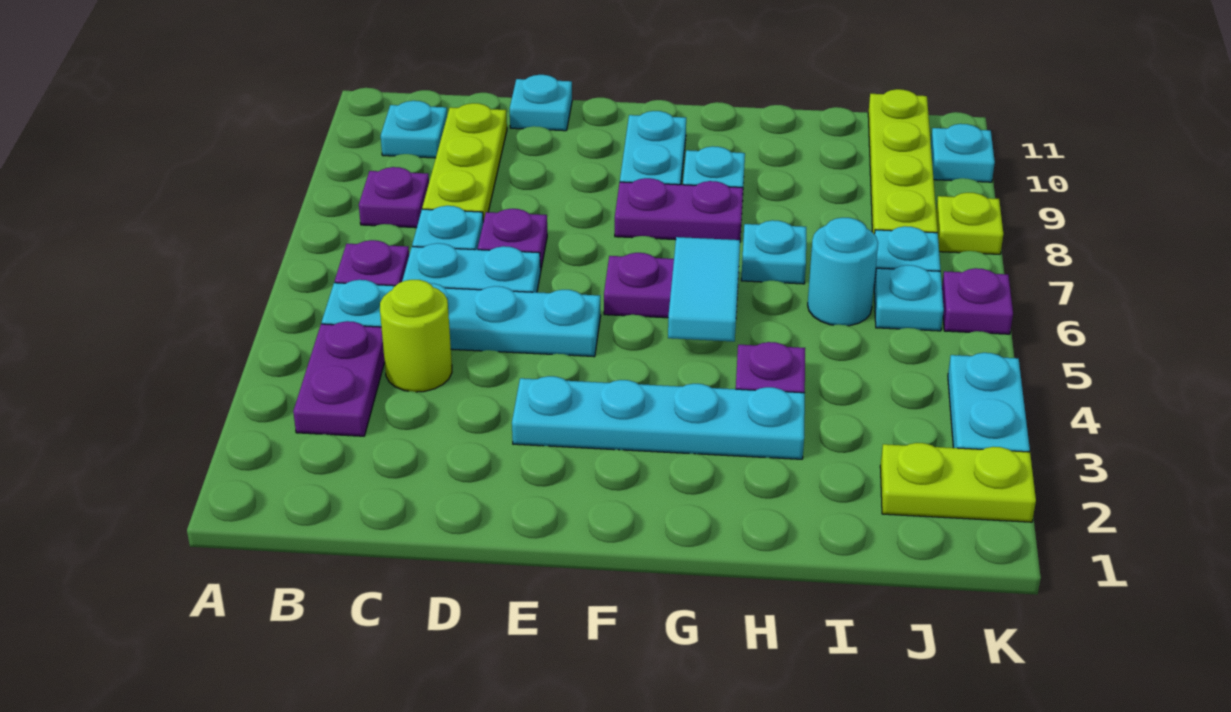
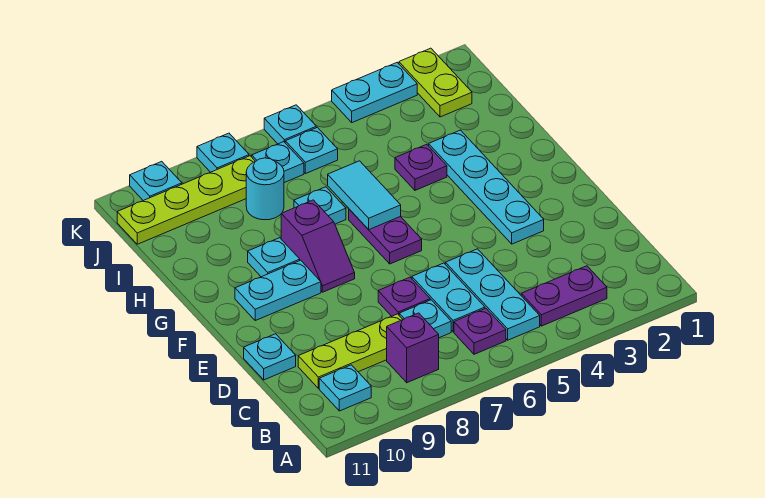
cyan 1x4 plate [322,280,601,357] -> cyan 1x3 plate [445,249,540,340]
purple 1x1 plate [359,167,429,228] -> purple 1x1 brick [387,313,439,383]
lime 1x1 round brick [380,280,452,392] -> none
purple 1x2 plate [615,178,743,240] -> purple 1x2 slope [281,200,355,292]
cyan 1x2 tile [668,237,740,342] -> cyan 1x2 tile turned to [328,161,401,230]
cyan 1x1 round brick [808,218,878,326] -> cyan 1x1 round brick moved to [246,158,284,220]
purple 1x1 plate [942,268,1013,334] -> cyan 1x1 plate [264,105,316,144]
lime 1x1 plate [936,193,1003,254] -> cyan 1x1 plate [197,133,249,172]

